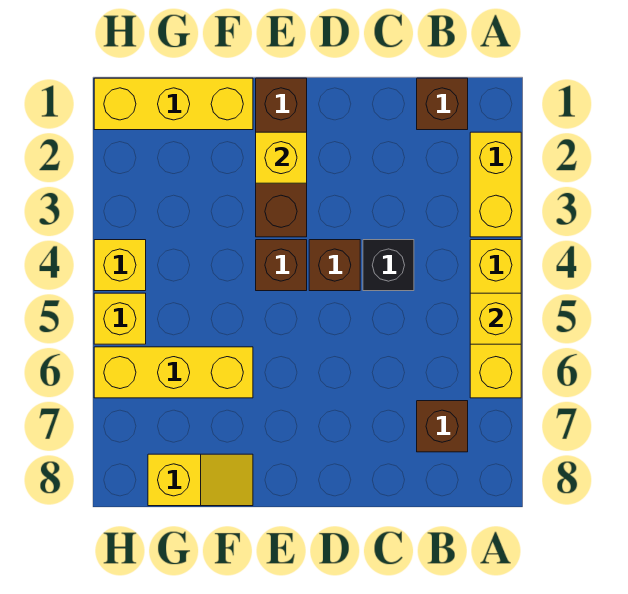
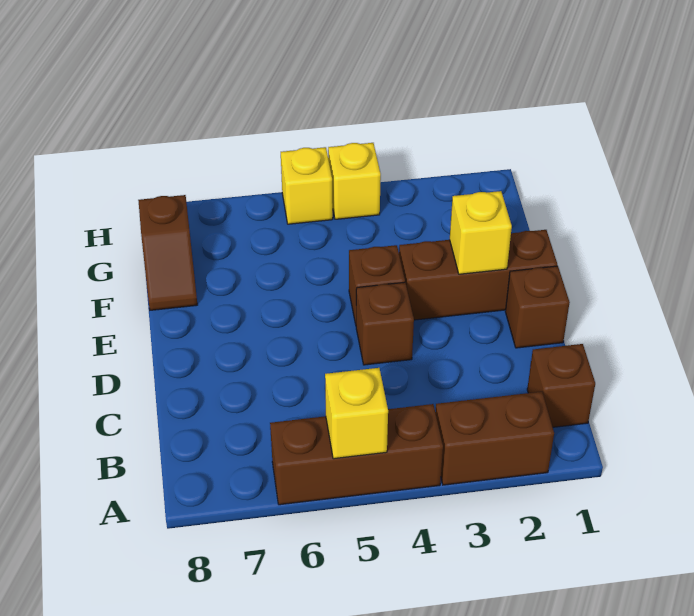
yellow 1x2 brick [470,132,521,237] -> brown 1x2 brick [435,392,554,485]
yellow 1x3 brick [470,240,521,398] -> brown 1x3 brick [270,404,443,505]
brown 1x1 brick [417,401,468,452] -> brown 1x1 brick moved to [505,266,570,348]
black 1x1 brick [363,240,414,291] -> none
yellow 1x3 brick [94,78,253,130] -> none
yellow 1x3 brick [94,347,253,398] -> none
yellow 1x2 slope [148,454,253,506] -> brown 1x2 slope [138,195,197,310]

